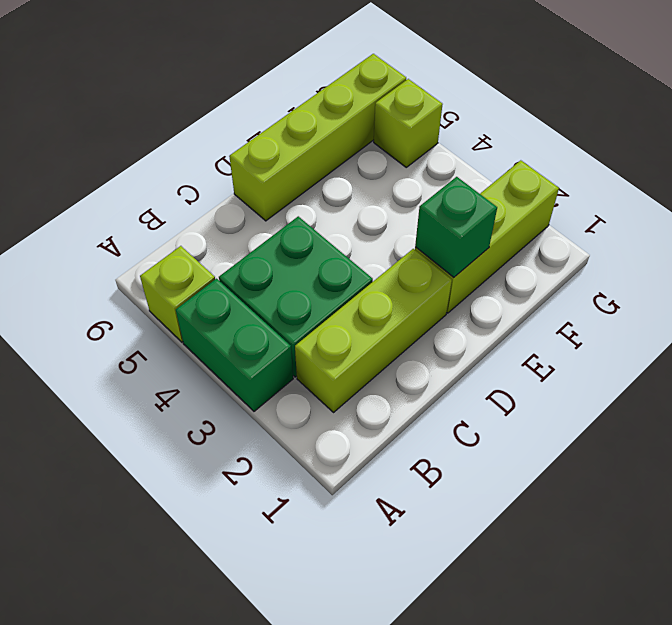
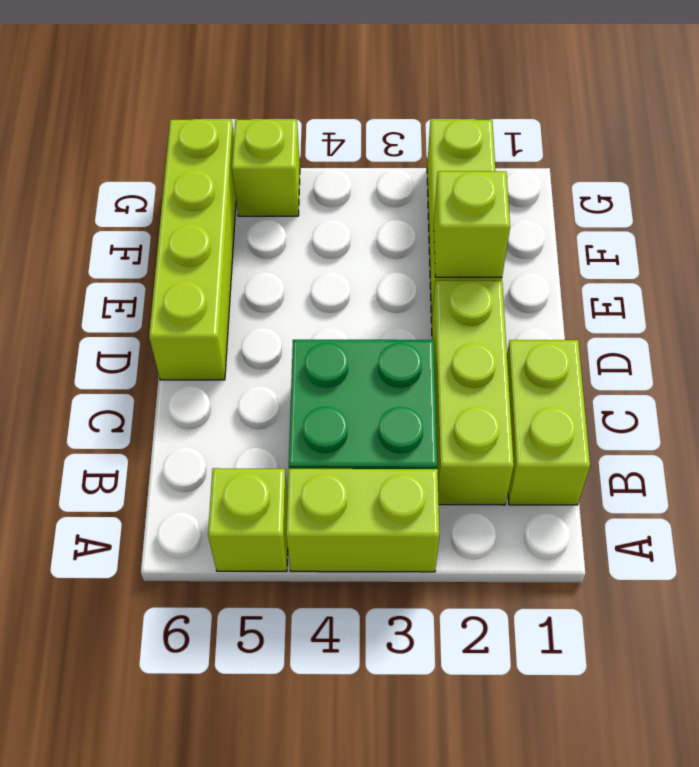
green 1x2 brick [176,279,293,411] -> lime 1x2 brick [286,469,439,572]
none -> lime 1x2 brick [507,340,590,505]
green 1x1 brick [415,177,497,277] -> lime 1x1 brick [434,171,510,277]

